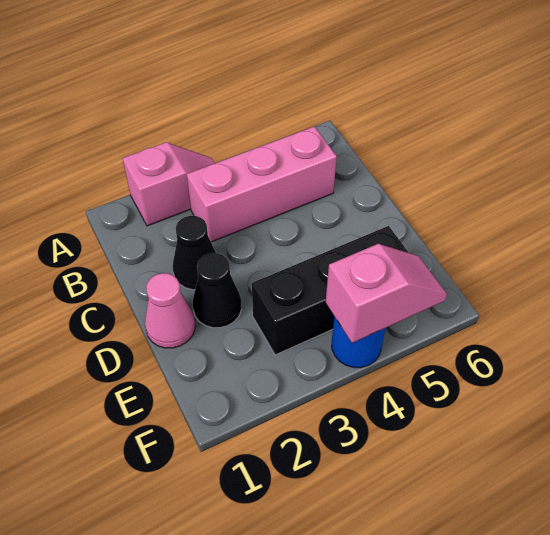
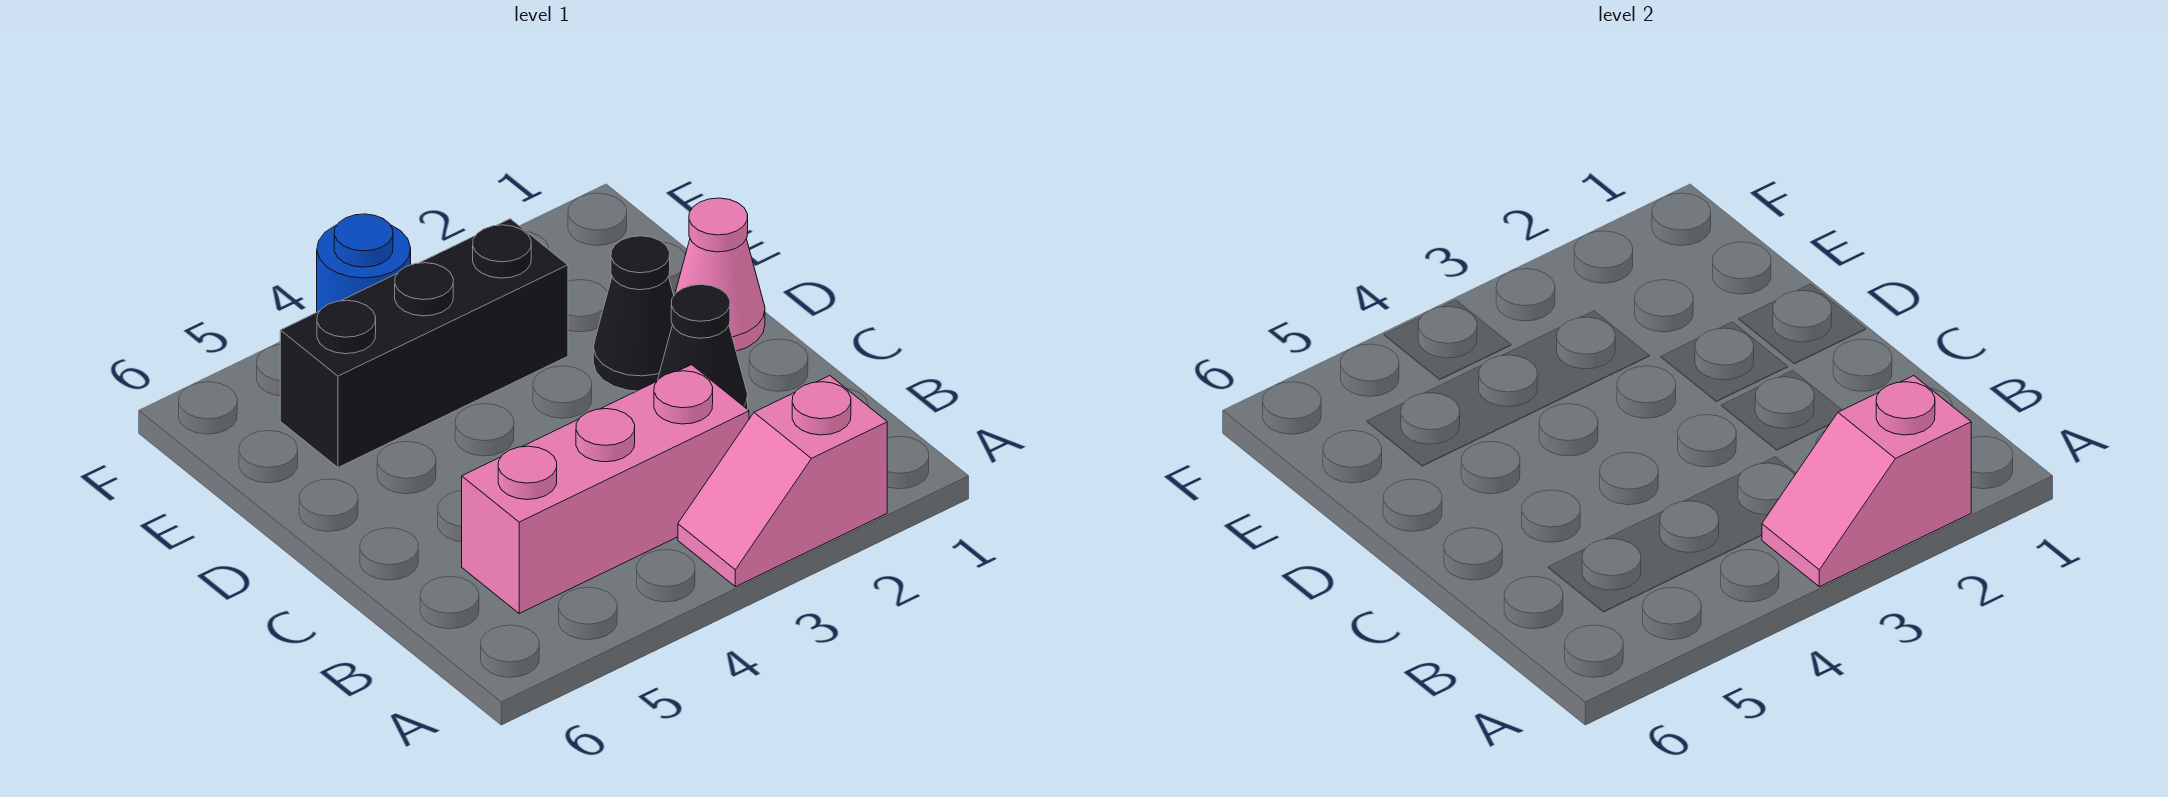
pink 1x2 slope [326,244,447,343] -> pink 1x2 slope moved to [1762,376,1971,587]

